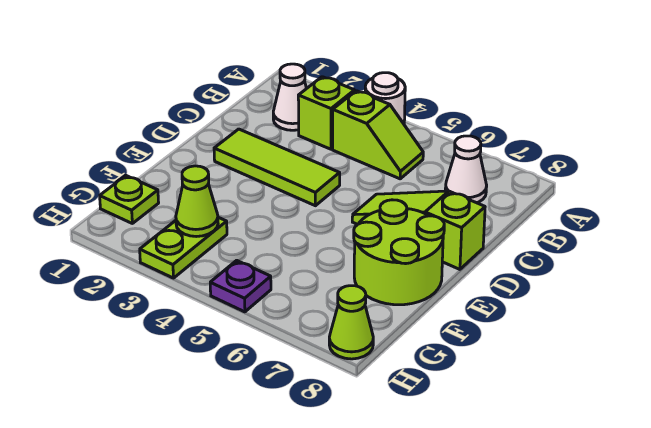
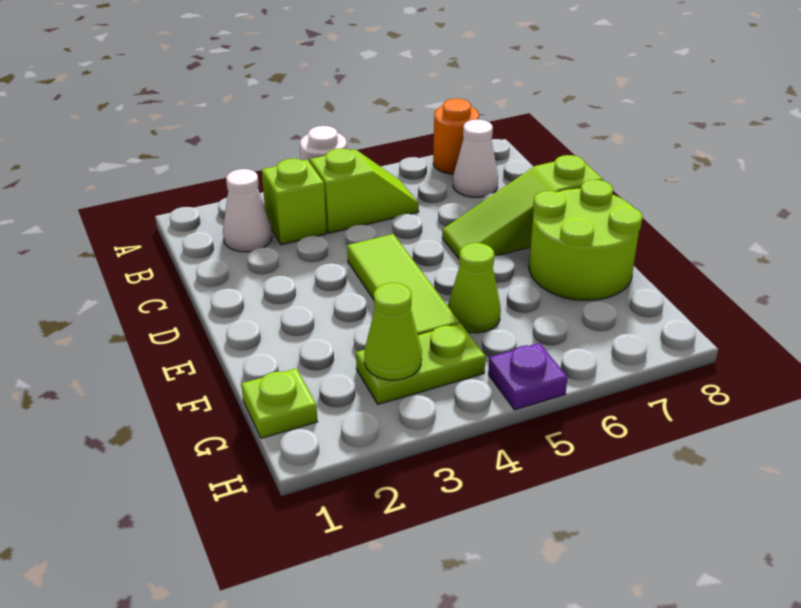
none -> orange 1x1 round brick [433,99,479,174]
lime 1x3 tile [214,129,340,206] -> lime 1x3 tile turned to [347,234,460,335]
lime 1x2 plate [140,217,227,278] -> lime 1x2 plate turned to [356,323,485,404]
lime 1x1 cone [329,286,373,359] -> lime 1x1 cone moved to [448,243,501,333]

